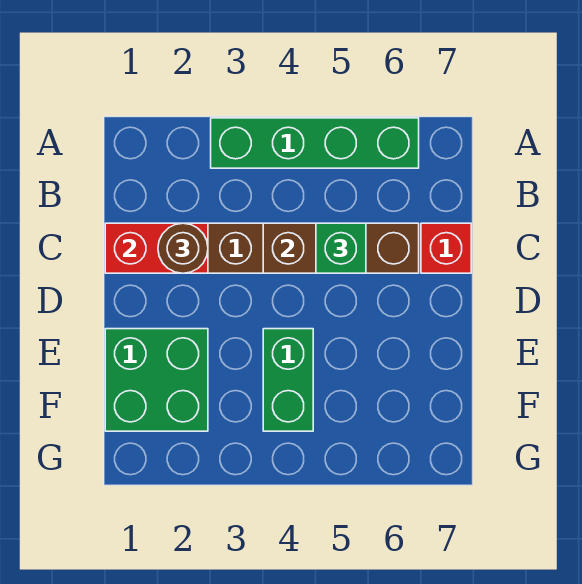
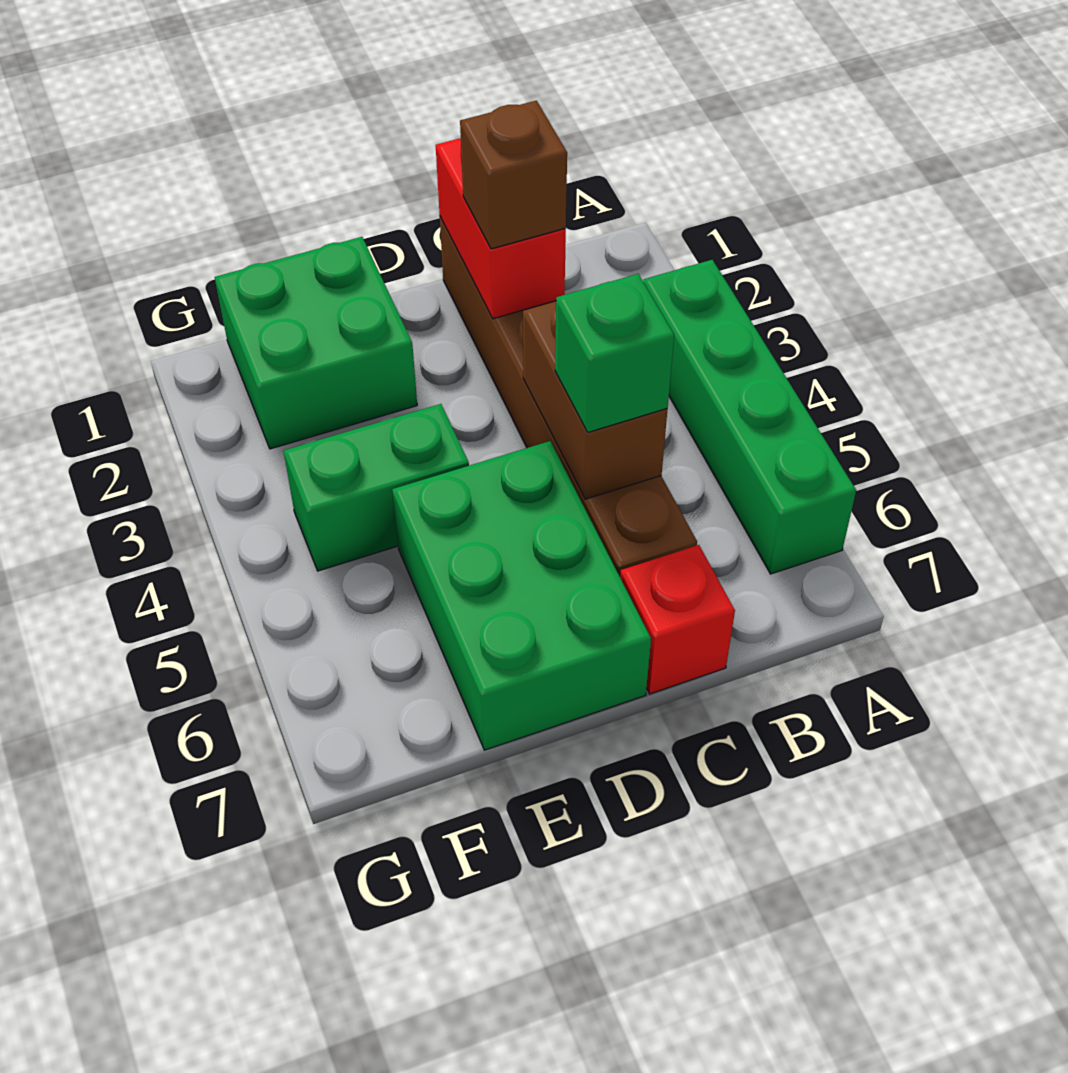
brown 1x1 round brick [158,223,208,273] -> brown 1x1 brick [460,101,567,249]
none -> green 2x3 brick [392,441,651,750]

